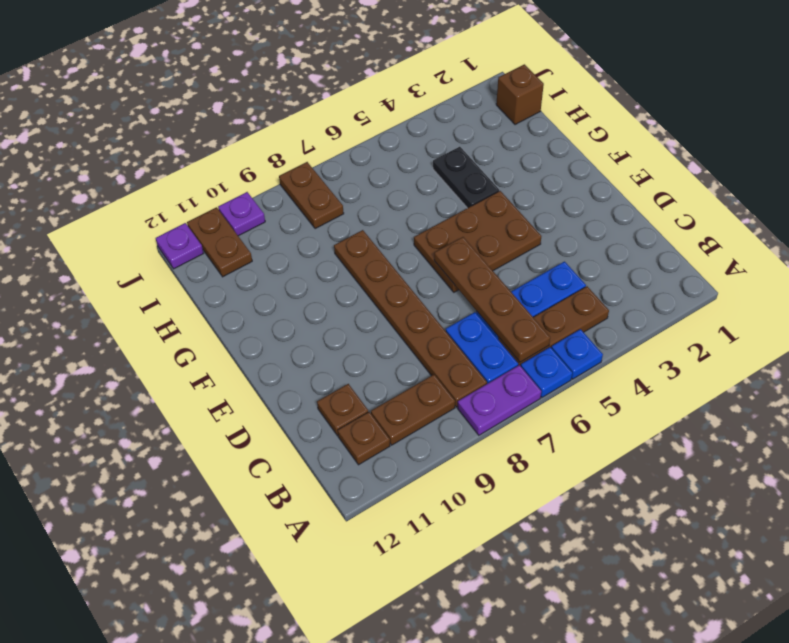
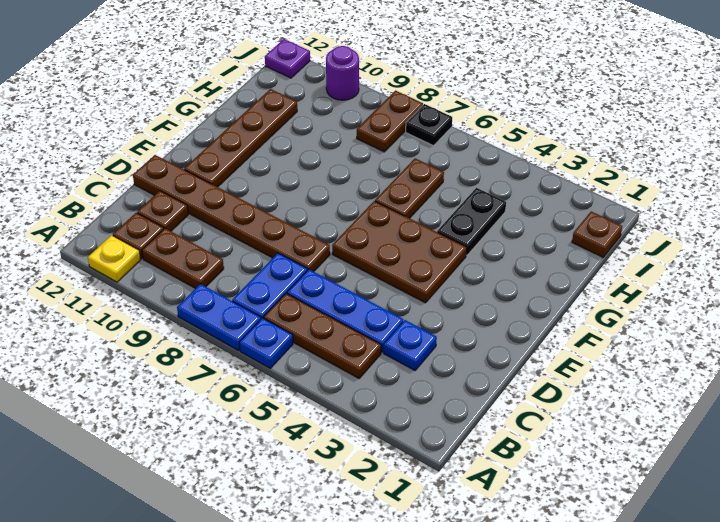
blue 1x1 plate [551,329,603,379] -> blue 1x1 plate moved to [384,320,437,370]
purple 1x2 plate [457,365,541,435] -> blue 1x2 plate [177,284,261,350]
none -> yellow 1x1 plate [88,235,141,282]
brown 1x4 plate [434,237,550,362] -> brown 1x4 plate moved to [184,89,297,187]
brown 1x6 plate [334,230,487,407] -> brown 1x6 plate turned to [133,155,330,272]
brown 1x1 brick [496,64,544,125] -> brown 1x1 plate [572,211,622,257]
brown 1x2 plate [187,207,252,277] -> brown 1x2 plate moved to [375,158,444,218]
none -> black 1x1 plate [406,104,452,146]
purple 1x1 plate [218,192,265,236] -> purple 1x1 round brick [326,46,359,100]

